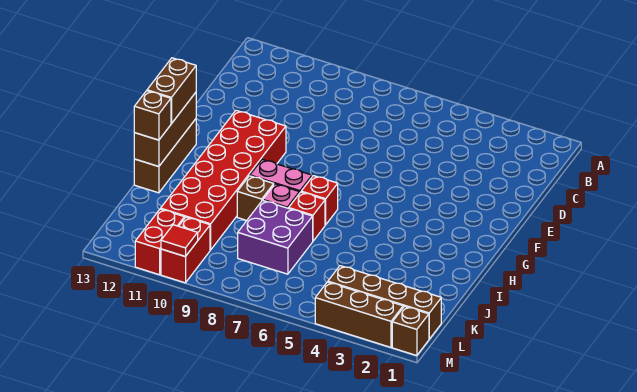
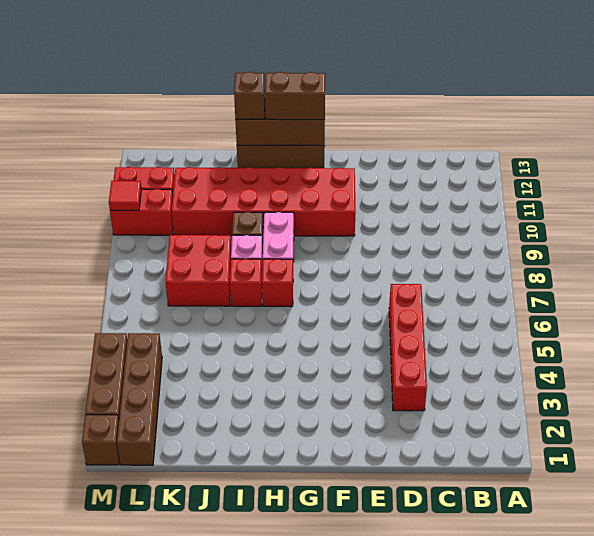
none -> red 1x4 brick [389,284,427,411]
purple 2x2 brick [238,200,313,274] -> red 2x2 brick [166,235,231,306]

